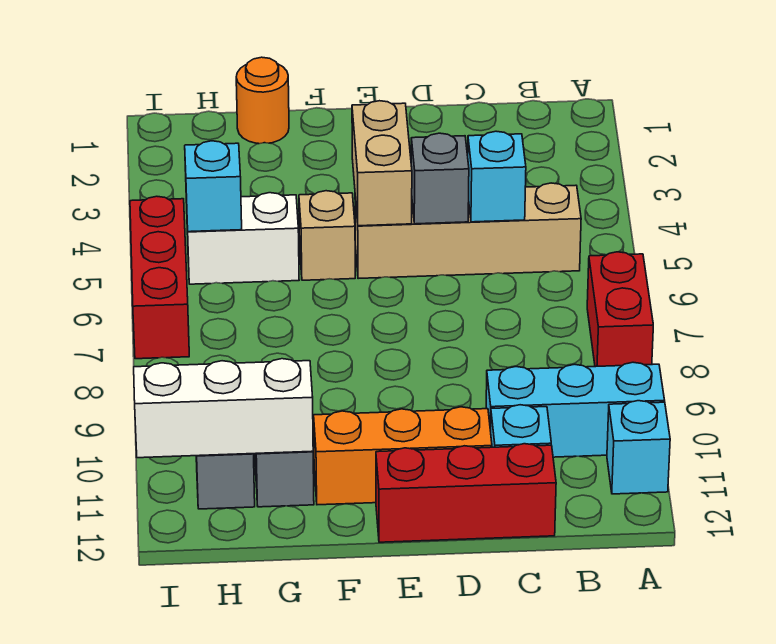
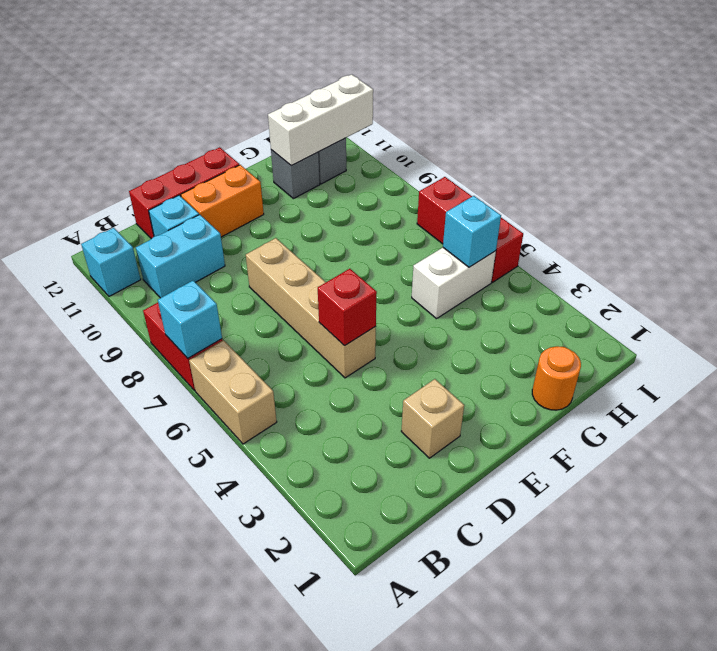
cyan 1x3 brick [486,362,665,457] -> cyan 1x2 brick [136,215,225,298]
tan 1x4 brick [355,183,581,279] -> tan 1x4 brick turned to [246,238,376,378]
cyan 1x1 brick [468,131,526,222] -> cyan 1x1 brick moved to [158,281,222,358]
grey 1x1 brick [411,133,469,224] -> red 1x1 brick [318,269,377,346]
orange 1x3 brick [314,407,492,505] -> orange 1x2 brick [181,165,264,237]
tan 1x2 brick [352,101,412,226] -> tan 1x2 brick moved to [189,340,277,444]
tan 1x1 brick [299,191,355,280] -> tan 1x1 brick moved to [401,379,464,458]

